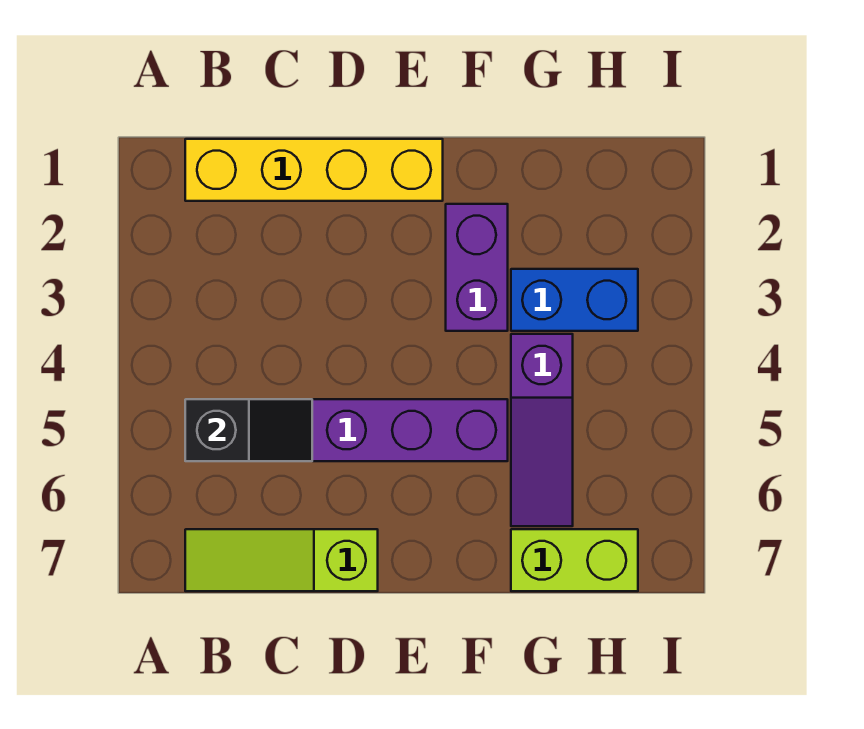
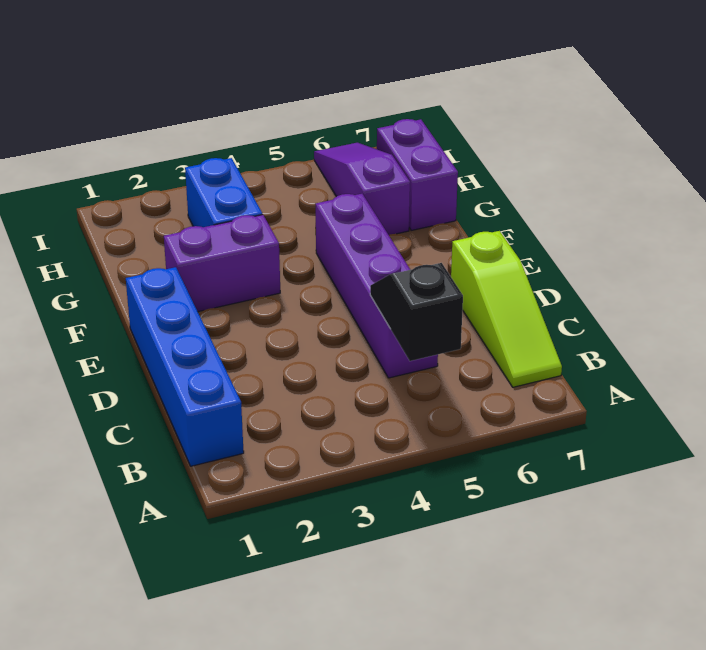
yellow 1x4 brick [185,139,443,201] -> blue 1x4 brick [126,267,244,466]
purple 1x3 slope [511,334,573,526] -> purple 1x3 slope turned to [314,143,410,235]
lime 1x2 brick [511,529,638,591] -> purple 1x2 brick [377,119,458,230]

